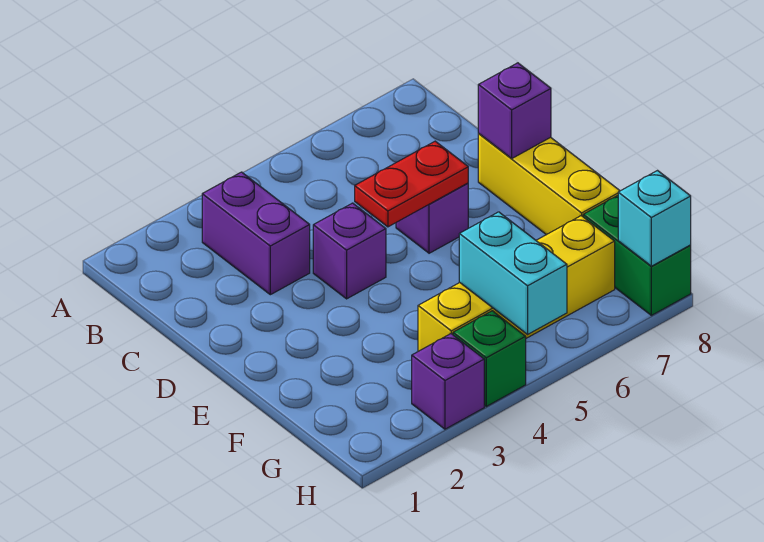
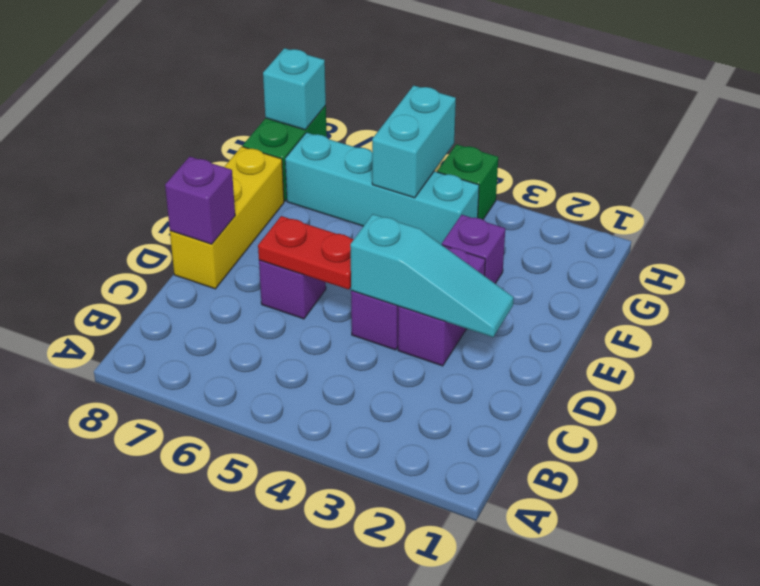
purple 1x2 brick [202,172,310,295] -> purple 1x2 brick moved to [398,245,485,366]
none -> cyan 1x3 slope [350,214,514,337]
yellow 1x4 brick [418,216,615,351] -> cyan 1x4 brick [285,133,479,245]
purple 1x1 brick [412,334,484,429] -> purple 1x1 brick moved to [442,215,505,284]

